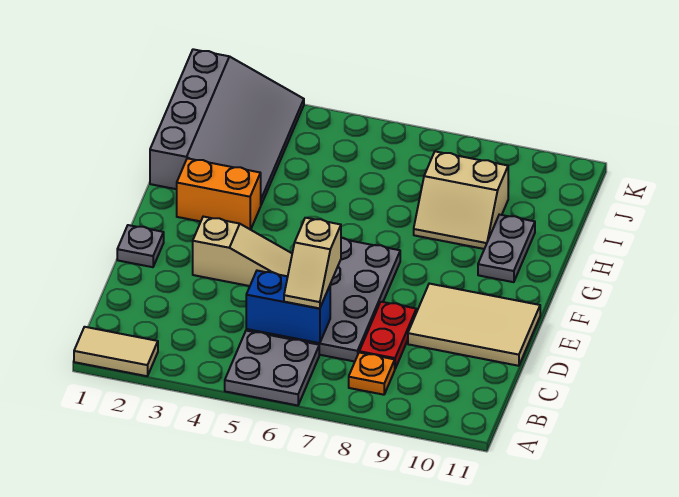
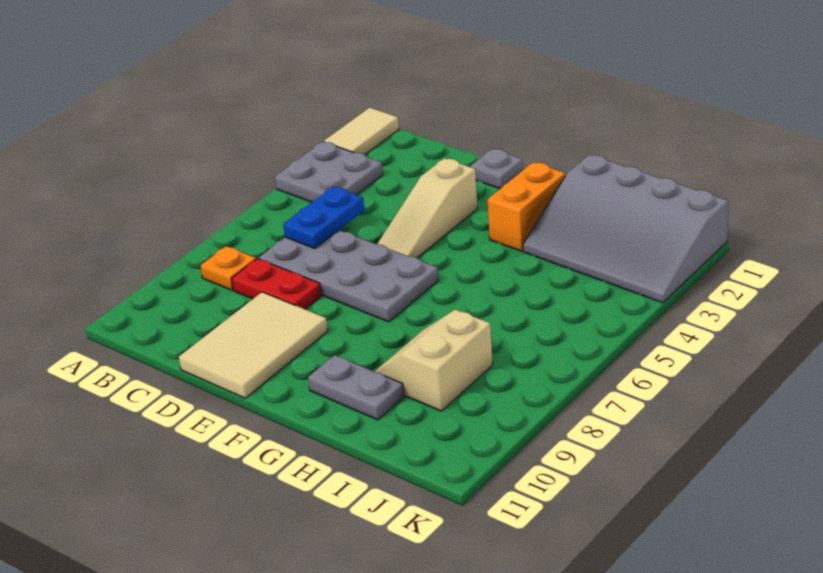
grey 2x2 plate [225,331,319,405] -> grey 2x2 plate moved to [275,142,383,202]
blue 1x2 brick [246,271,330,343] -> blue 1x2 plate [283,187,364,249]
tan 1x2 slope [284,218,341,309] -> none

